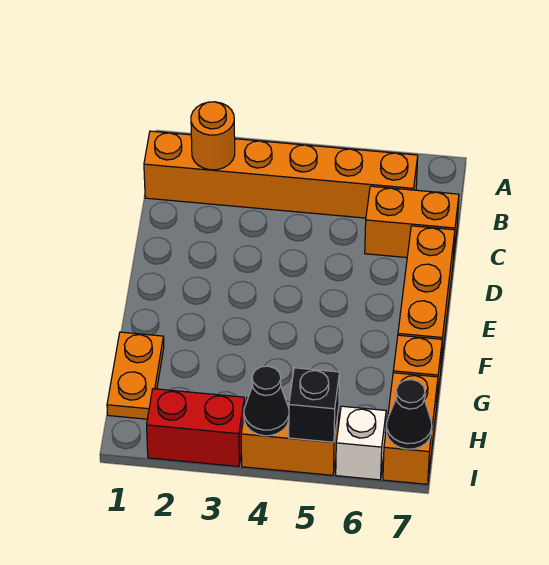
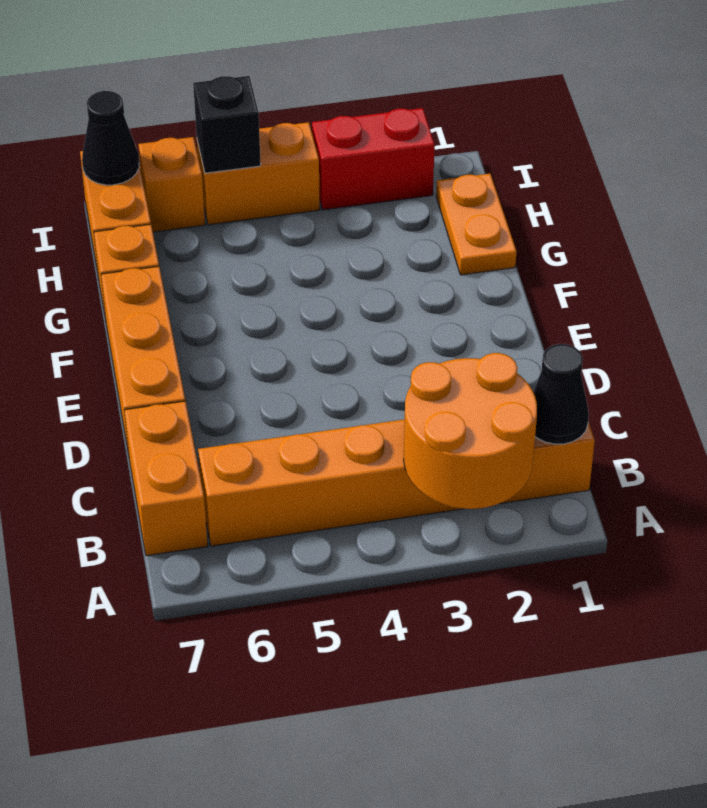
orange 1x1 round brick [191,102,235,170] -> orange 2x2 round brick [404,353,537,509]
orange 1x2 brick [365,186,459,259] -> orange 1x2 brick turned to [124,401,208,556]
black 1x1 cone [244,366,289,436] -> black 1x1 cone moved to [533,344,589,444]
white 1x1 brick [336,406,386,480] -> orange 1x1 brick [138,137,205,232]

